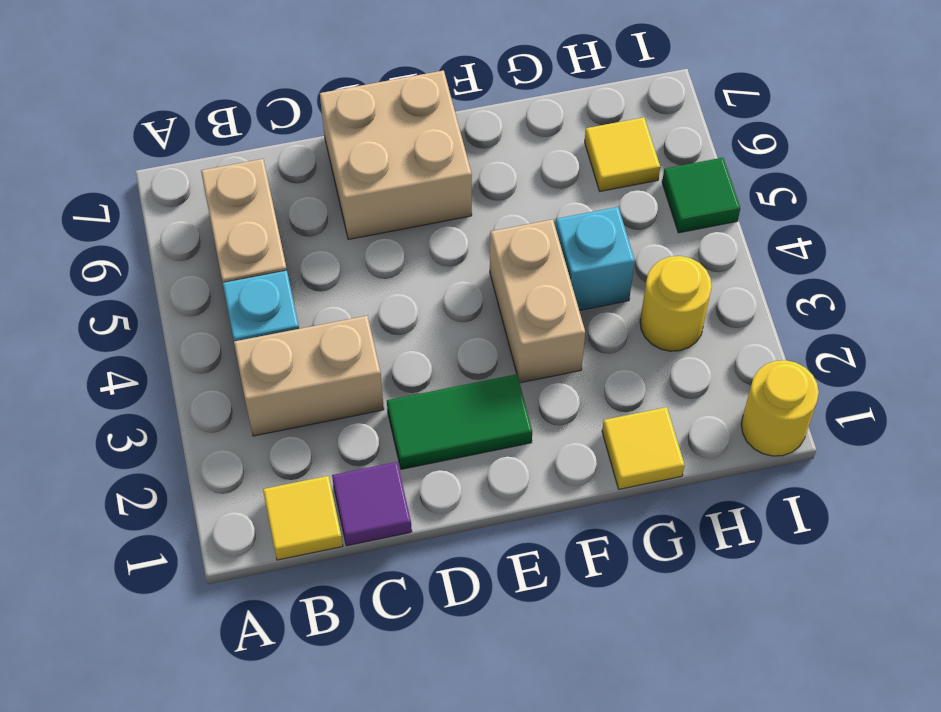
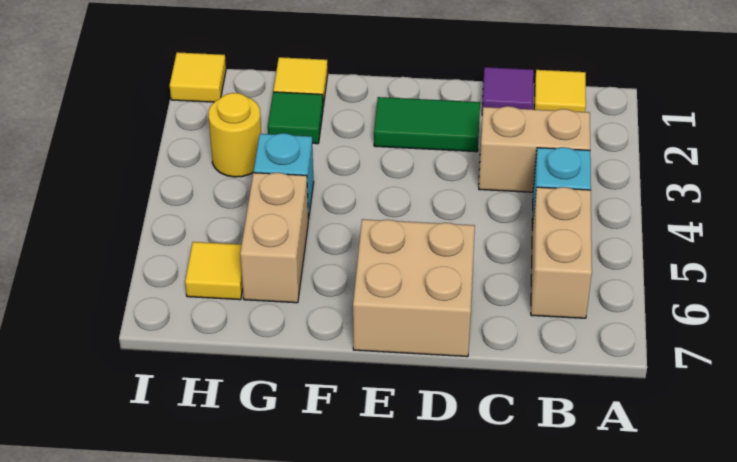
tan 1x2 brick [490,219,585,383] -> tan 1x2 brick moved to [240,173,308,303]
yellow 1x1 round brick [741,360,819,456] -> yellow 1x1 tile [170,52,226,102]
green 1x1 tile [662,158,740,233] -> green 1x1 tile moved to [268,92,323,144]

